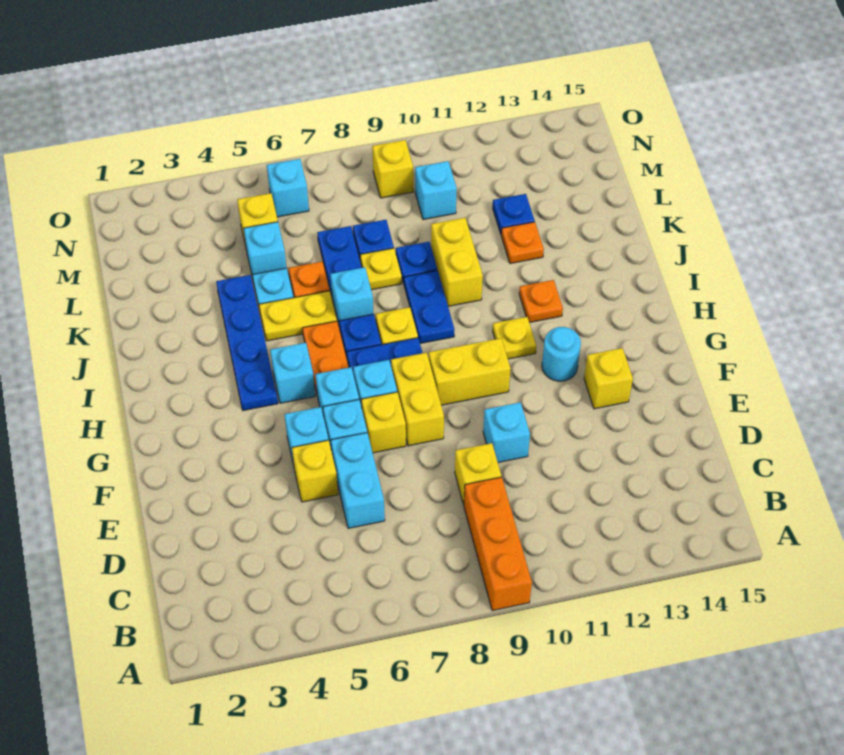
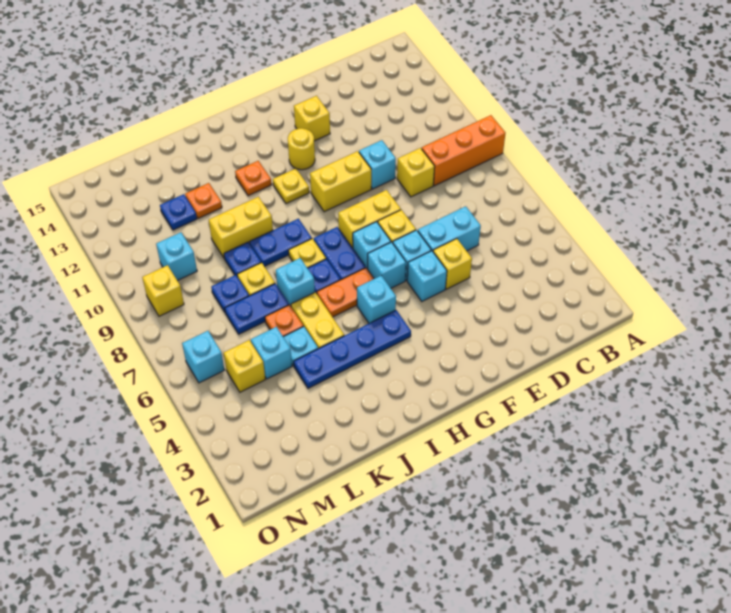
yellow 1x2 brick [429,338,511,405] -> yellow 1x2 brick turned to [310,151,371,212]
cyan 1x1 round brick [542,327,581,381] -> yellow 1x1 round brick [288,128,315,170]

